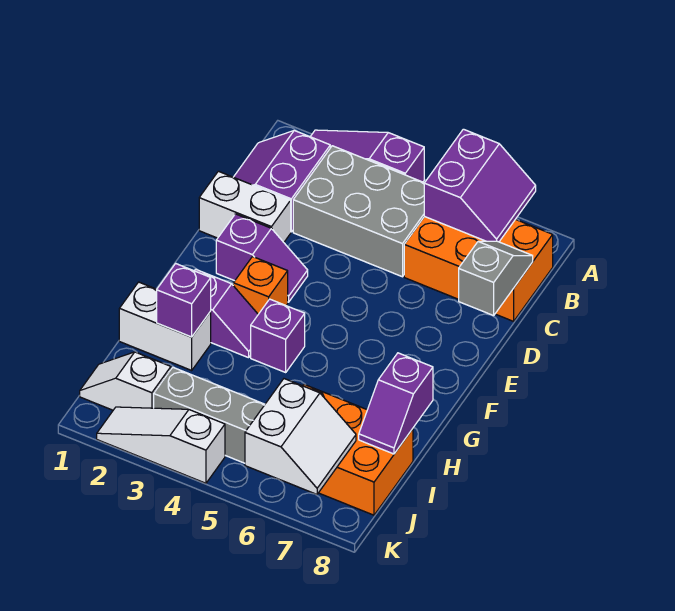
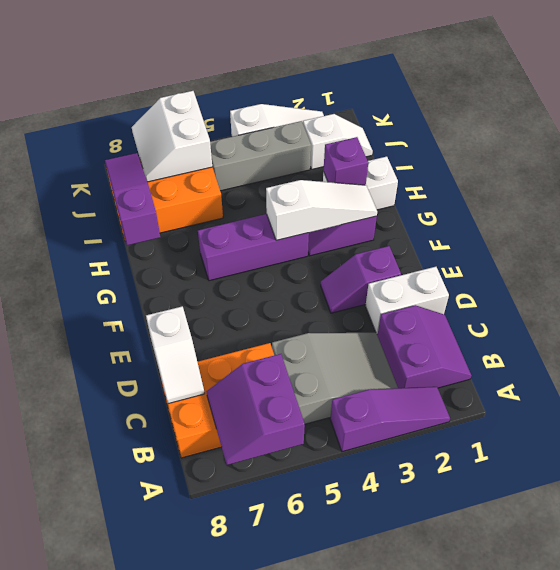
grey 2x3 brick [293,146,424,277] -> grey 2x3 slope [272,333,398,424]
grey 1x2 slope [459,241,533,316] -> white 1x2 slope [146,306,205,404]
orange 1x1 brick [233,257,288,314] -> none
none -> white 1x3 slope [266,180,377,240]
purple 1x1 brick [251,299,305,372] -> purple 1x3 brick [198,214,309,281]
purple 1x2 slope [359,353,433,454] -> purple 1x3 slope [105,153,160,245]

